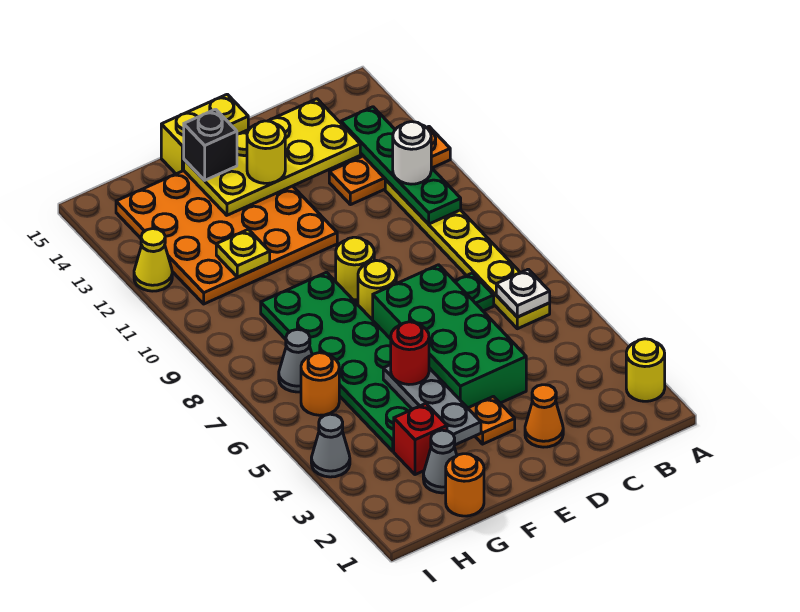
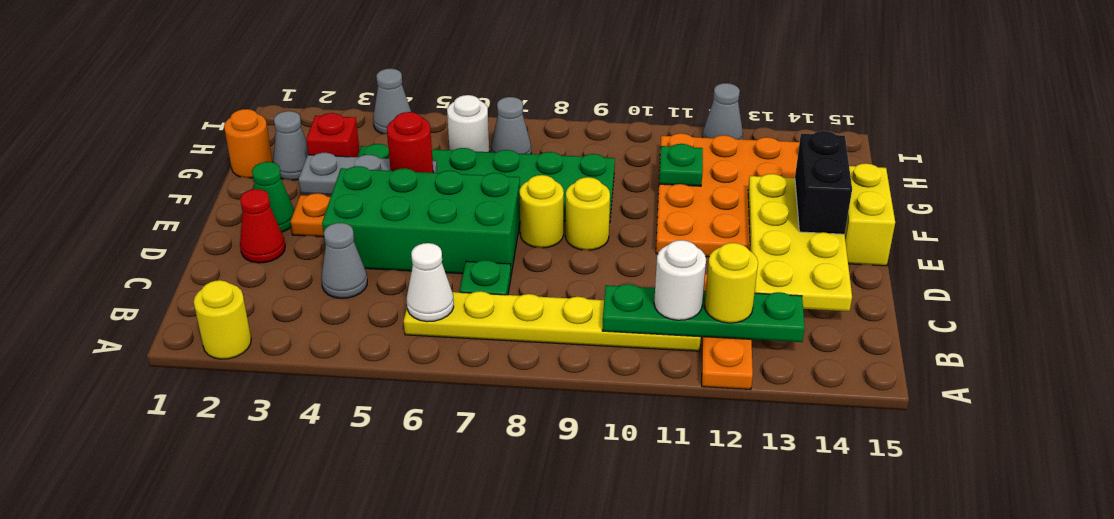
white 1x1 plate [496,269,550,317] -> white 1x1 cone [407,243,454,322]
none -> grey 1x1 cone [321,223,367,298]
orange 1x1 cone [525,385,563,447] -> red 1x1 cone [240,189,285,263]
none -> green 1x1 cone [252,162,294,232]
yellow 1x1 round brick [247,121,285,183] -> yellow 1x1 round brick moved to [705,243,758,323]
black 1x1 brick [184,109,237,180] -> black 1x2 brick [795,131,852,234]
yellow 1x1 plate [216,229,270,277] -> green 1x1 plate [659,144,703,186]
orange 1x1 round brick [301,353,339,415] -> white 1x1 round brick [447,95,489,152]
yellow 1x1 cone [134,229,172,291] -> grey 1x1 cone [703,83,743,139]

